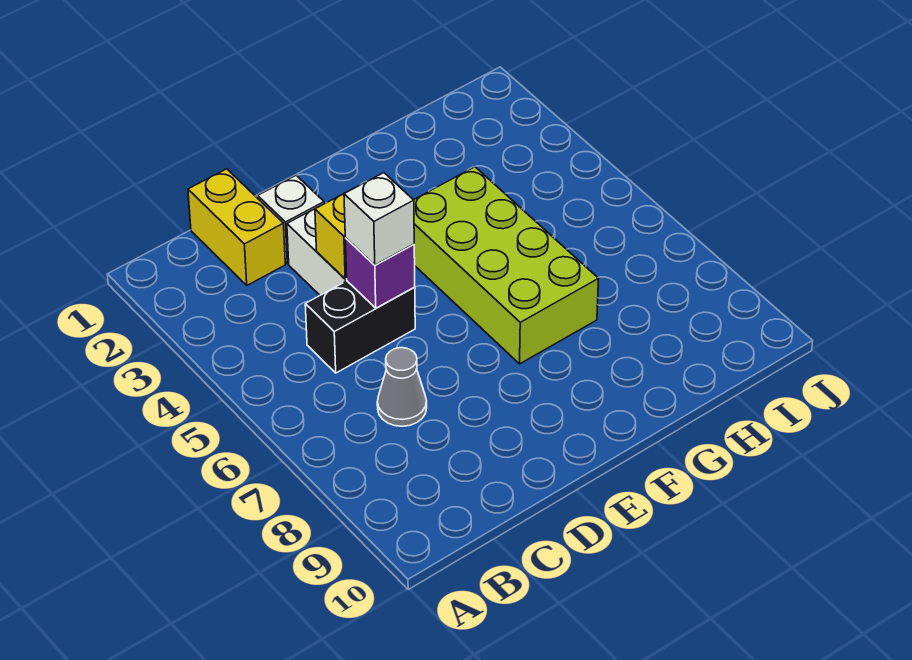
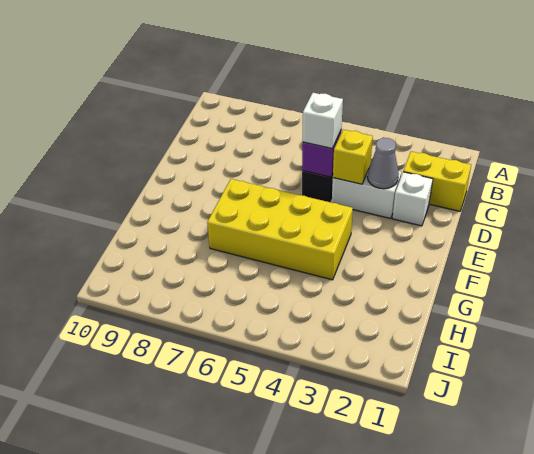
grey 1x1 cone [377,348,427,426] -> grey 1x1 cone moved to [367,138,399,189]
lime 2x4 brick [414,167,599,364] -> yellow 2x4 brick [207,179,353,280]

